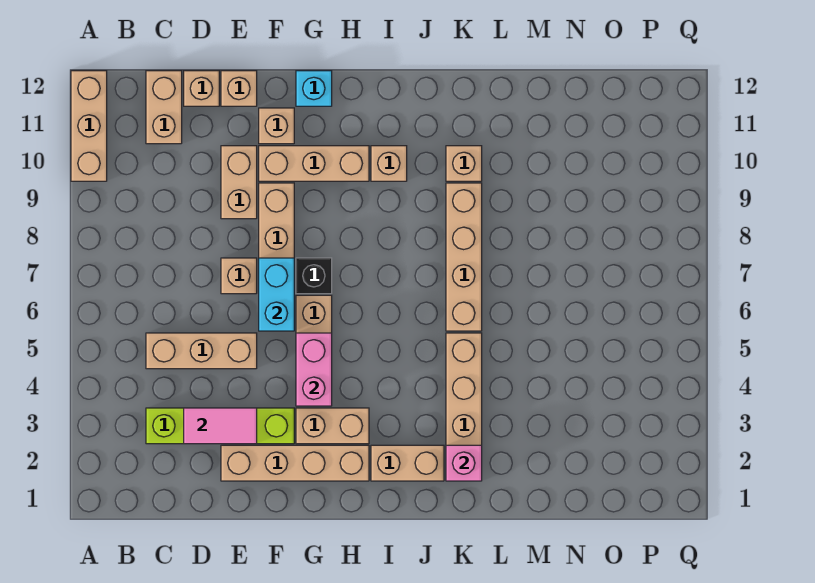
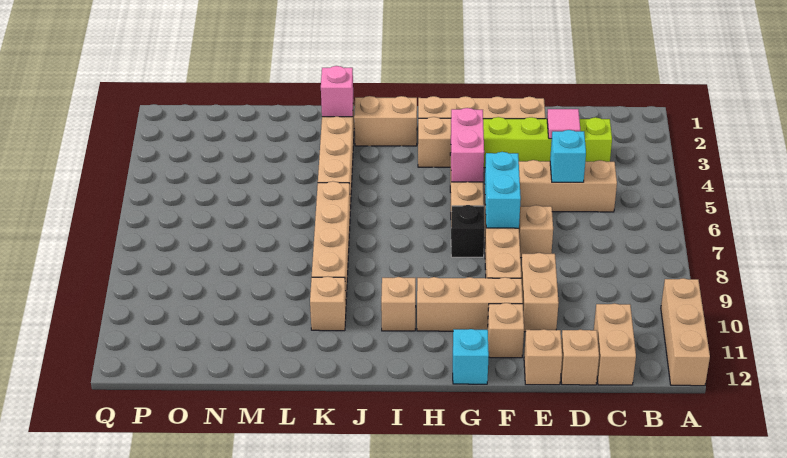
pink 1x2 tile [184,408,257,444] -> pink 1x1 tile [547,109,580,139]
none -> cyan 1x1 brick [550,130,586,182]

